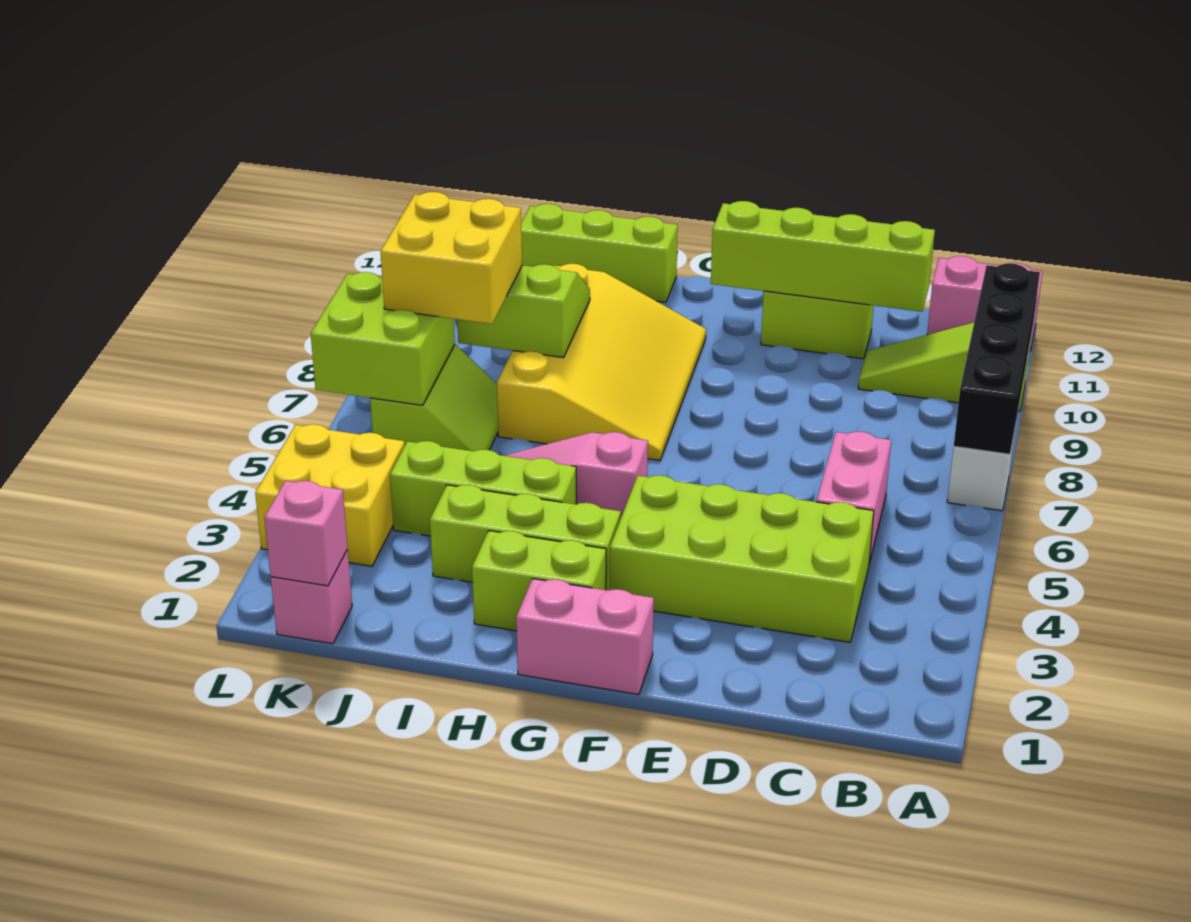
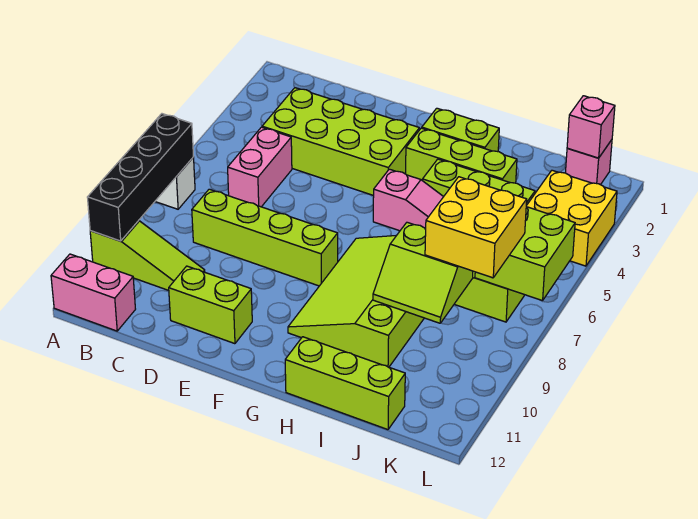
lime 1x4 brick [711,201,935,312] -> lime 1x4 brick moved to [192,189,338,286]
pink 1x2 brick [516,579,654,695] -> none
yellow 3x4 slope [497,264,706,460] -> lime 3x4 slope [288,235,424,367]

